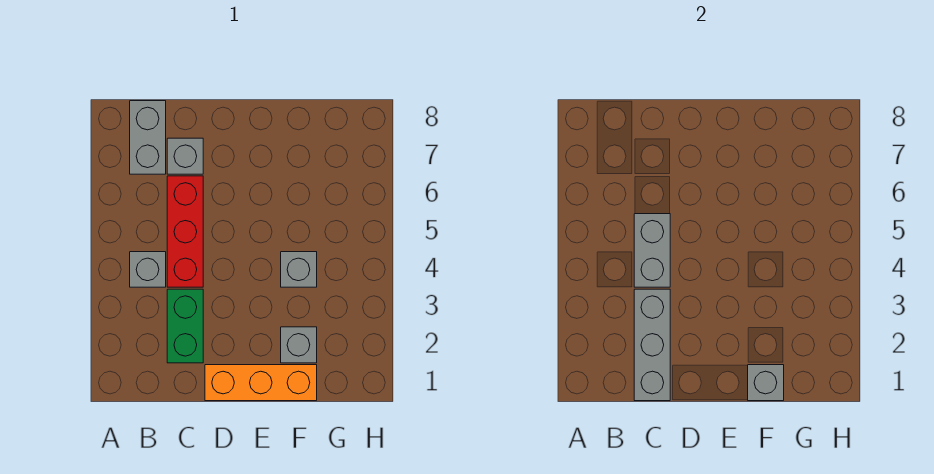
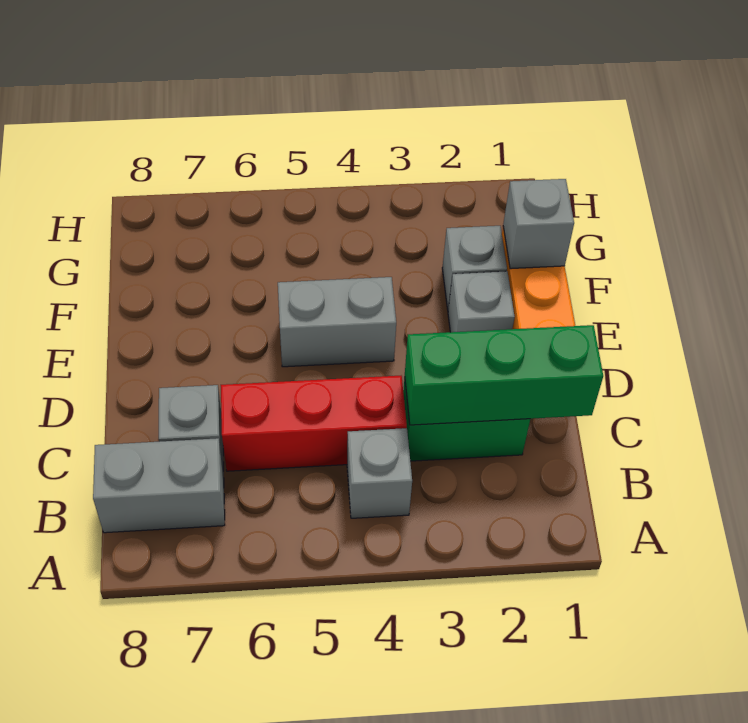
grey 1x3 brick [634,289,670,401] -> green 1x3 brick [405,325,603,425]
grey 1x2 brick [634,214,670,287] -> grey 1x2 brick moved to [278,277,396,367]
grey 1x1 brick [281,252,317,287] -> grey 1x1 brick moved to [448,271,515,332]

